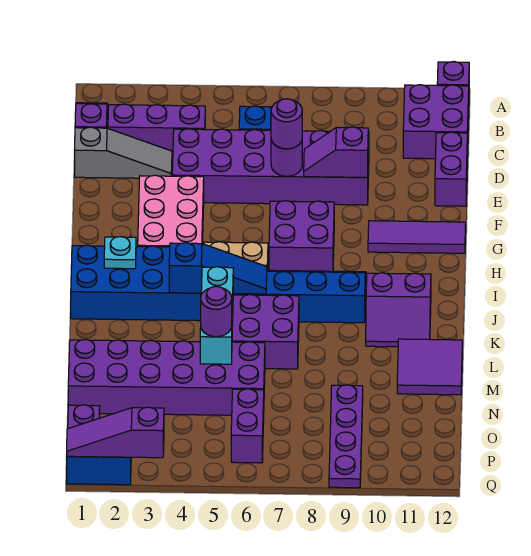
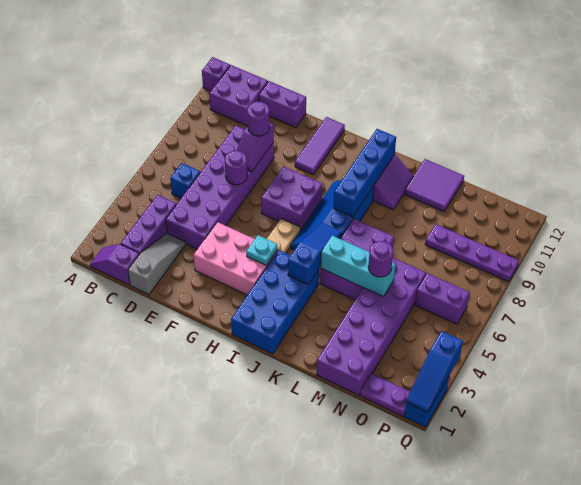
purple 1x1 round brick [271,99,302,149] -> purple 1x1 round brick moved to [247,101,270,136]
cyan 1x1 plate [104,237,136,269] -> cyan 1x1 plate moved to [246,235,277,265]
none -> blue 1x4 brick [333,129,396,217]
purple 1x3 slope [67,407,164,458] -> blue 1x3 slope [406,331,463,413]

